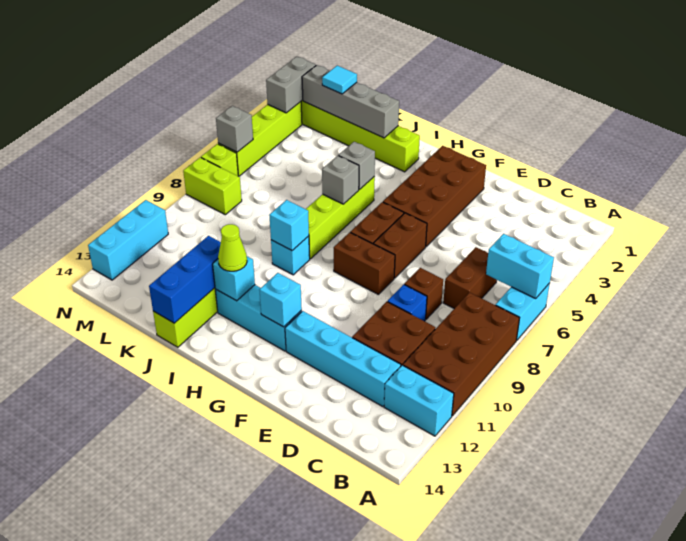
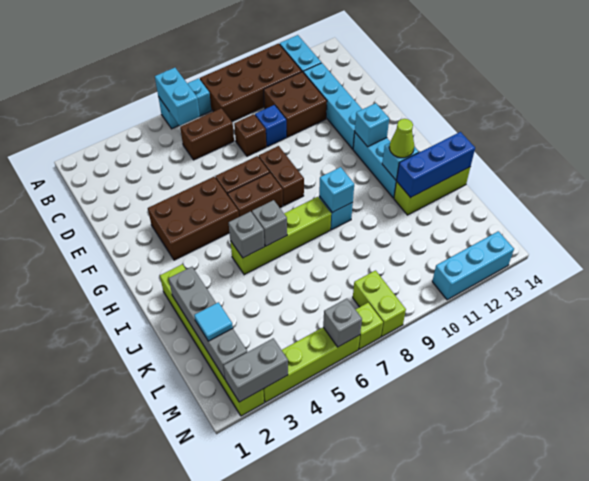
brown 2x4 brick [383,146,486,246] -> brown 2x3 brick [148,177,239,260]

